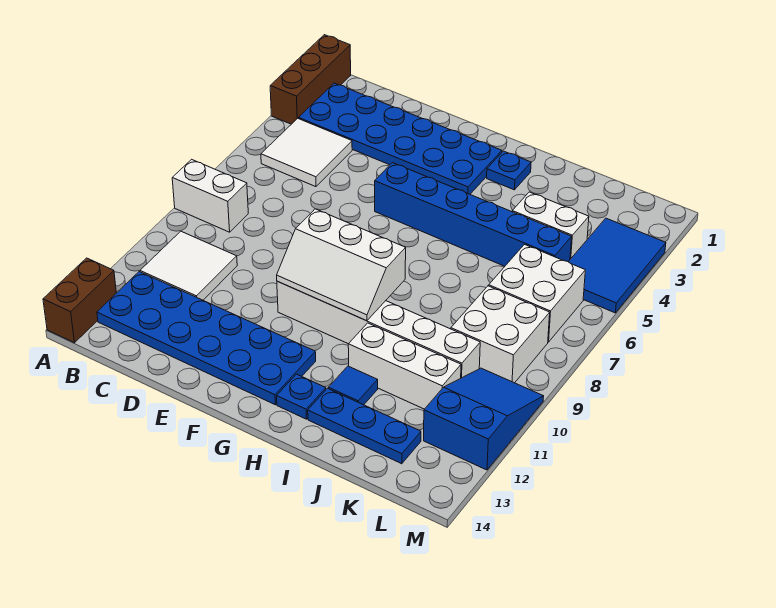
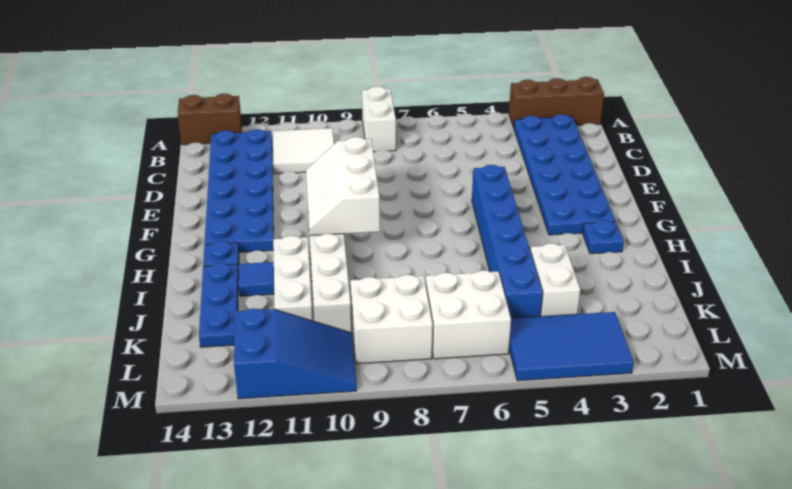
white 2x2 tile [261,118,352,187] -> none

